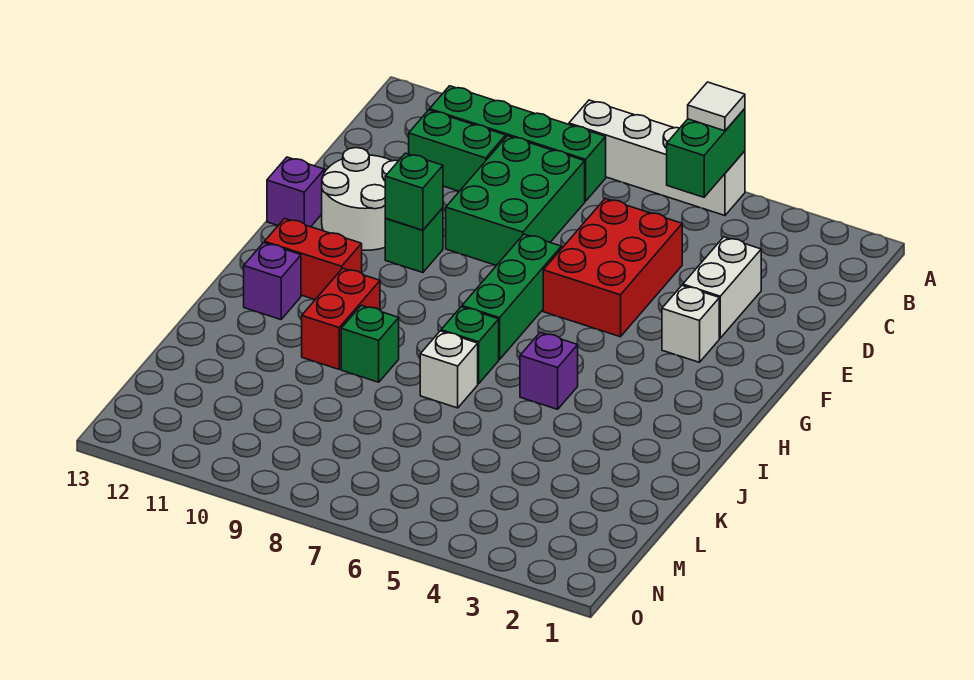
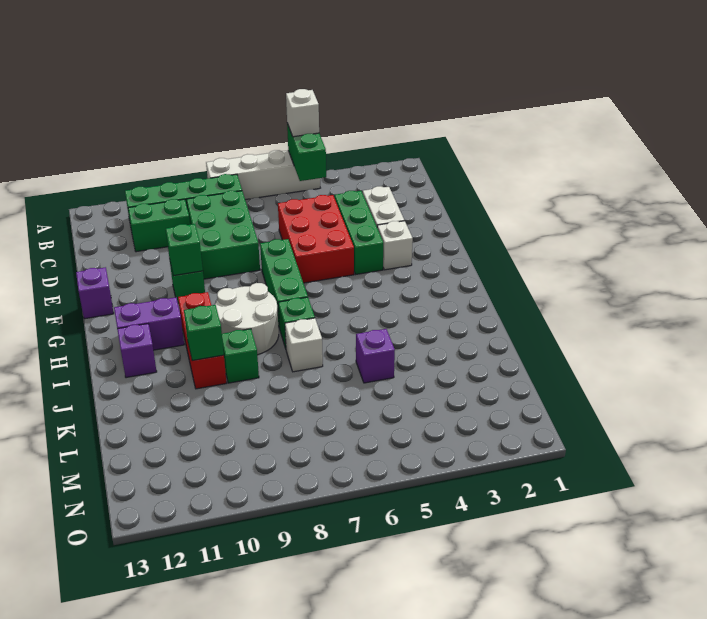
white 1x1 tile [688,82,745,131] -> white 1x1 brick [286,89,319,137]
none -> green 1x3 brick [335,191,383,274]
white 2x2 round brick [322,148,398,250] -> white 2x2 round brick moved to [215,283,279,355]
red 1x2 brick [265,218,362,300] -> purple 1x2 brick [114,297,184,350]
purple 1x1 brick [520,332,578,409] -> purple 1x1 brick moved to [356,329,395,383]
red 1x2 brick [302,268,380,369] -> red 1x3 brick [178,292,227,389]
none -> green 1x1 brick [184,305,224,361]

